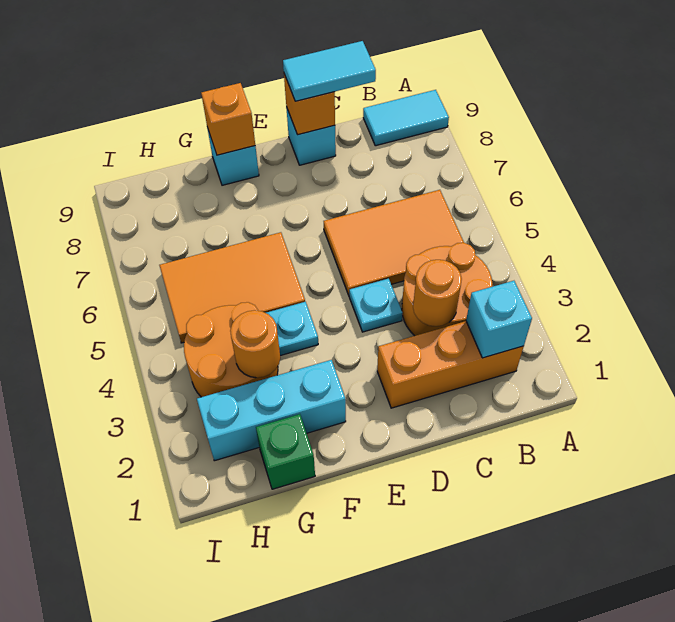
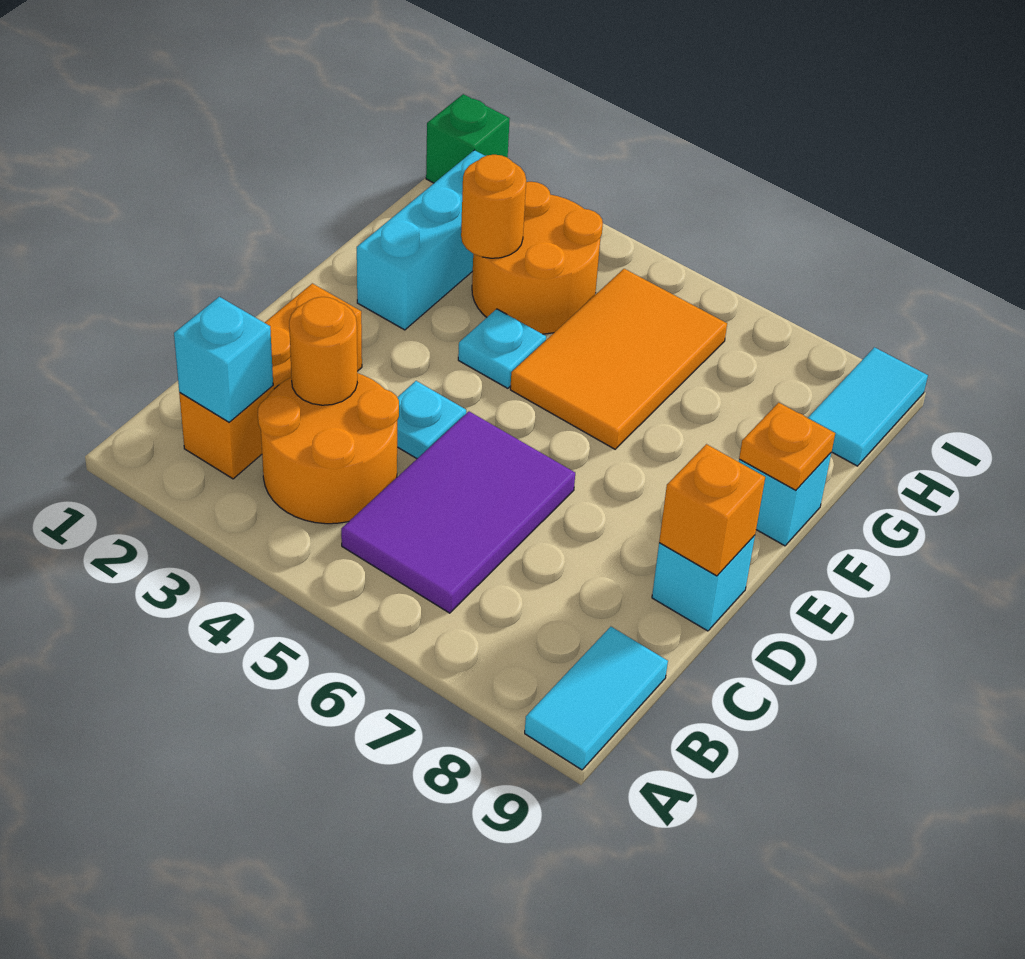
orange 2x3 tile [324,190,464,295] -> purple 2x3 tile [341,412,575,613]
cyan 1x2 tile [283,41,376,101] -> cyan 1x2 tile moved to [808,347,928,466]
orange 1x1 brick [201,83,255,155] -> orange 1x1 plate [739,403,835,490]
green 1x1 brick [256,414,315,489] -> green 1x1 brick moved to [426,94,510,183]

